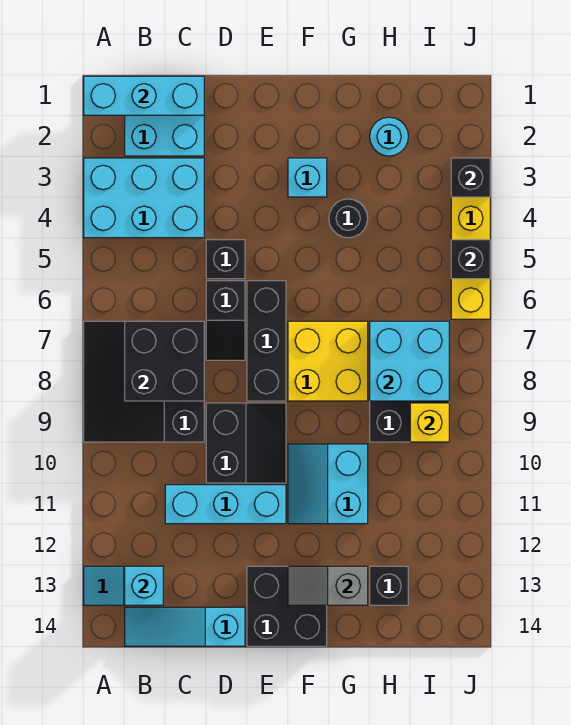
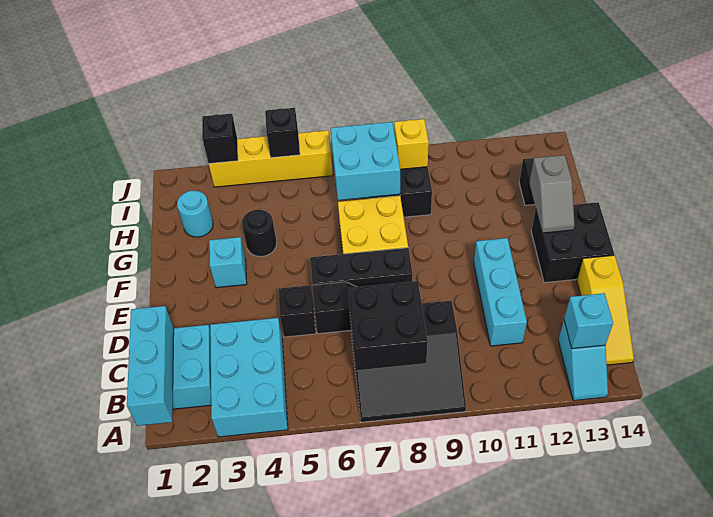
cyan 1x3 slope [125,607,245,646] -> yellow 1x3 slope [577,255,634,365]
black 2x2 slope [206,403,286,483] -> none
cyan 2x2 slope [288,444,368,524] -> none

